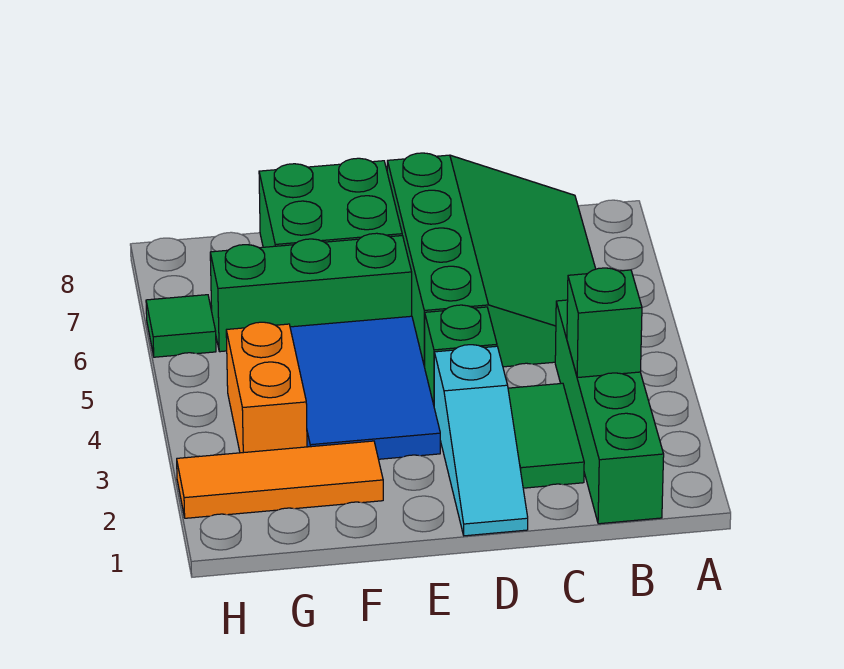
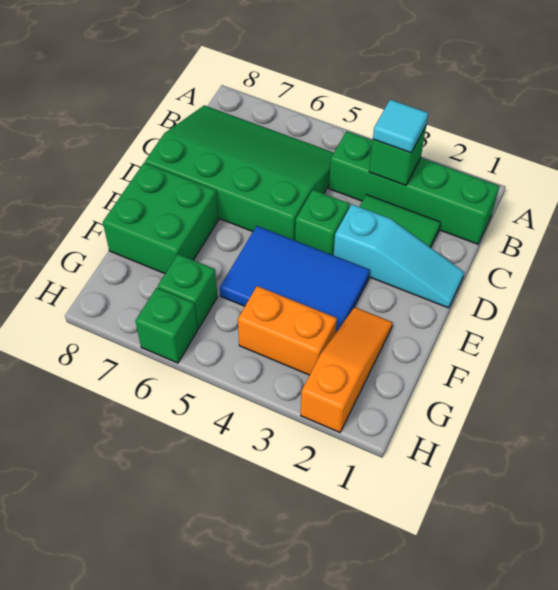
none -> cyan 1x1 tile [373,100,428,153]
green 1x3 brick [210,233,412,352] -> green 1x1 brick [158,254,218,329]
orange 1x3 tile [177,441,383,518] -> orange 1x3 slope [301,307,393,432]
green 1x1 tile [146,295,216,357] -> green 1x1 brick [136,288,198,363]

